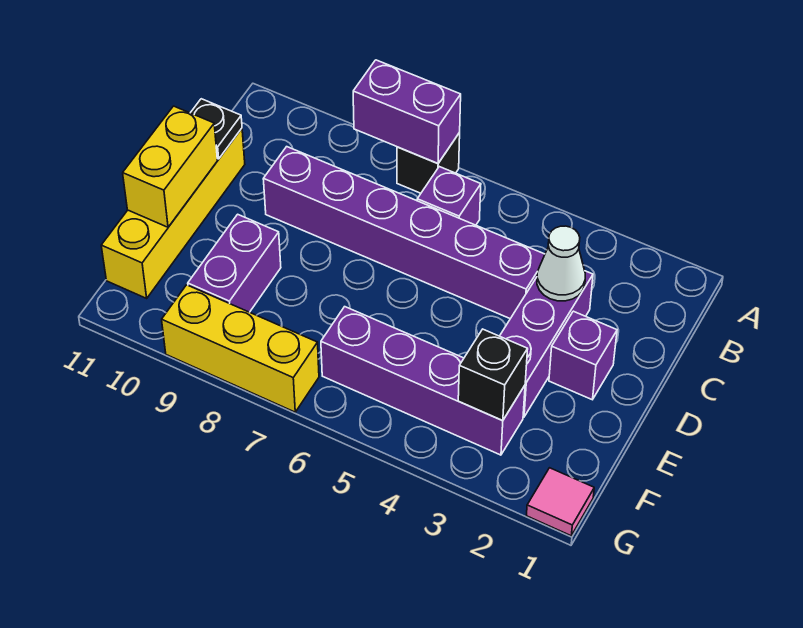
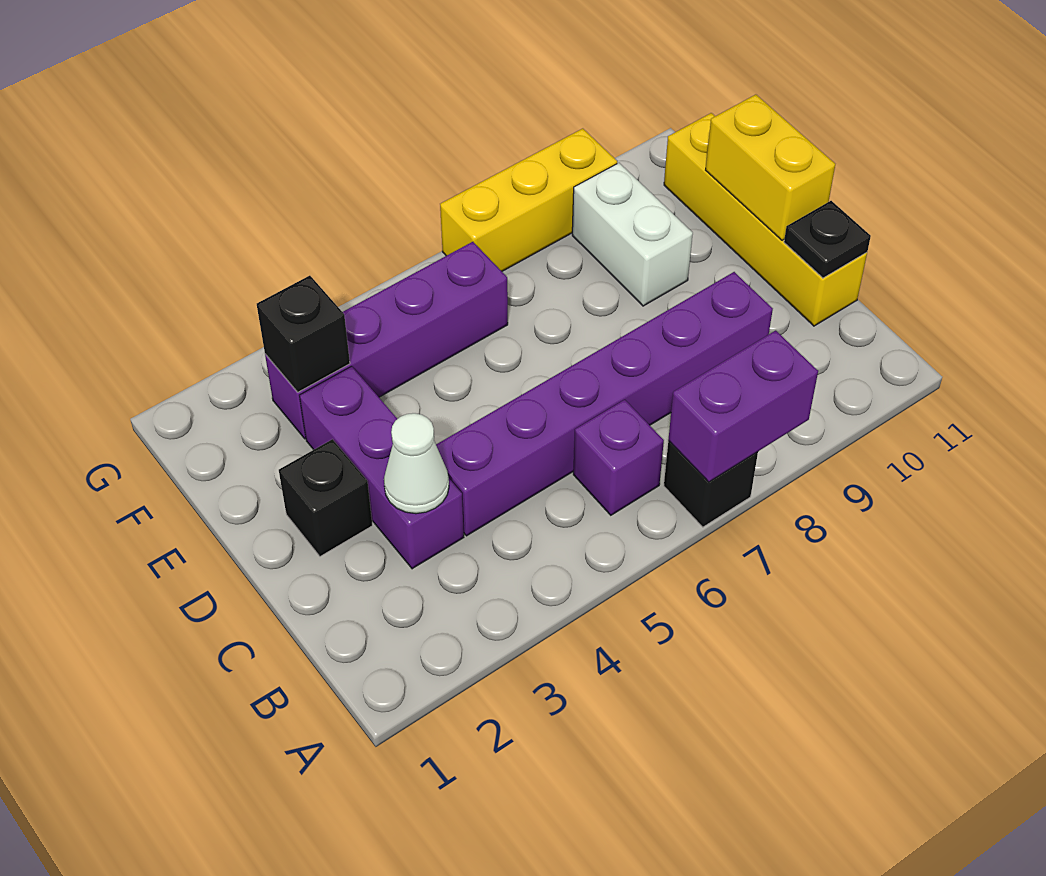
purple 1x1 brick [549,311,617,400] -> black 1x1 brick [279,439,372,556]
purple 1x2 brick [188,214,281,312] -> white 1x2 brick [572,163,693,306]
pink 1x1 tile [526,468,594,536] -> none

